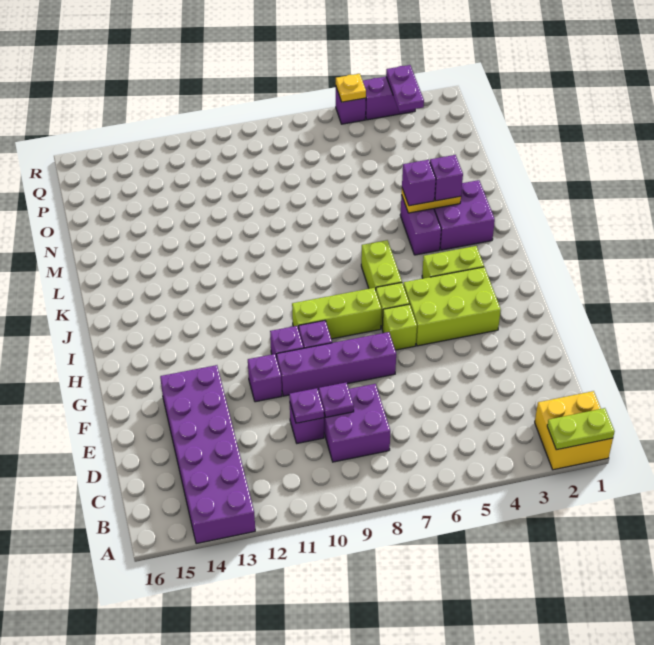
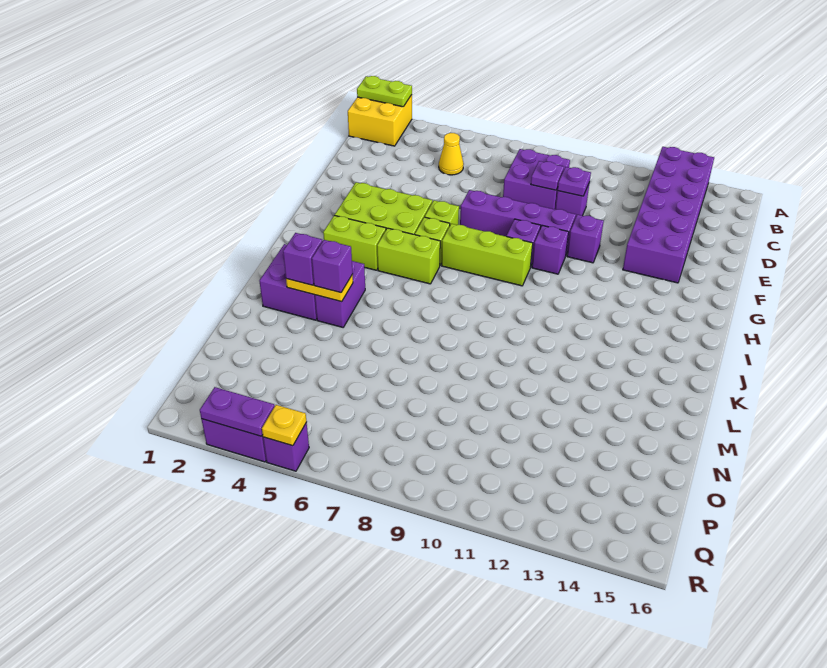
none -> yellow 1x1 cone [439,133,464,175]
lime 1x2 brick [361,240,402,290] -> lime 1x2 brick turned to [377,228,440,284]
purple 1x2 plate [386,65,424,112] -> purple 1x2 plate turned to [200,387,275,436]

